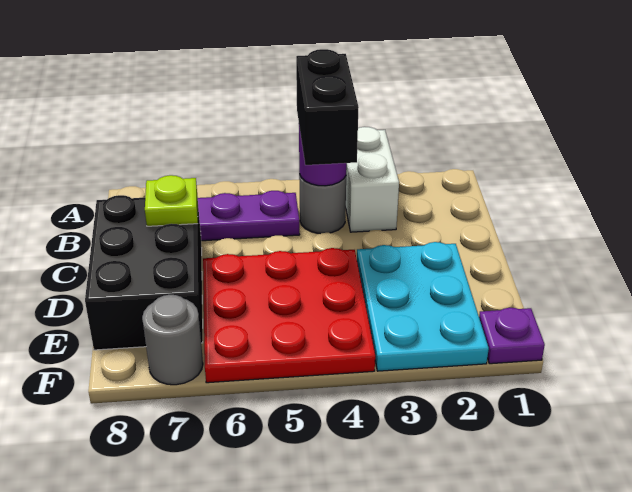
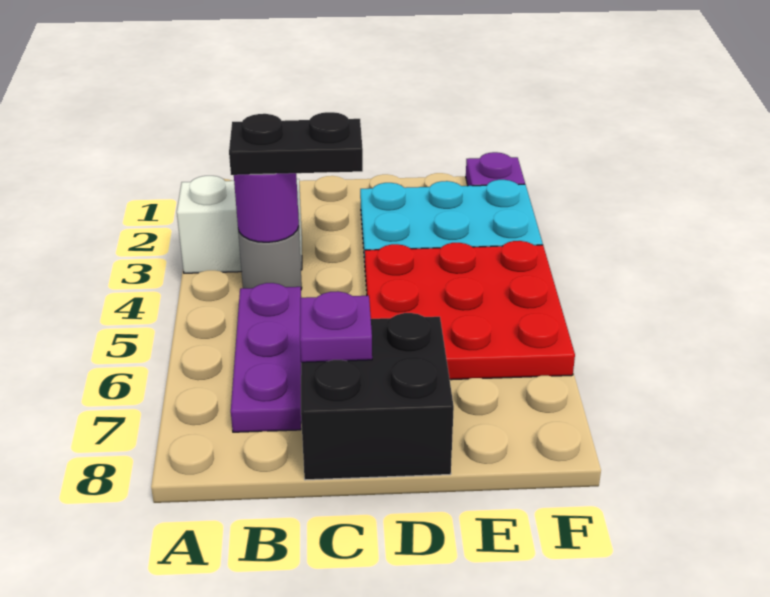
black 1x2 brick [296,49,359,165] -> black 1x2 plate [229,112,363,175]
black 2x3 brick [85,195,203,350] -> black 2x2 brick [301,313,454,480]
lime 1x1 plate [145,175,198,226] -> purple 1x1 plate [300,291,372,362]
grey 1x1 round brick [142,295,203,385] -> none

